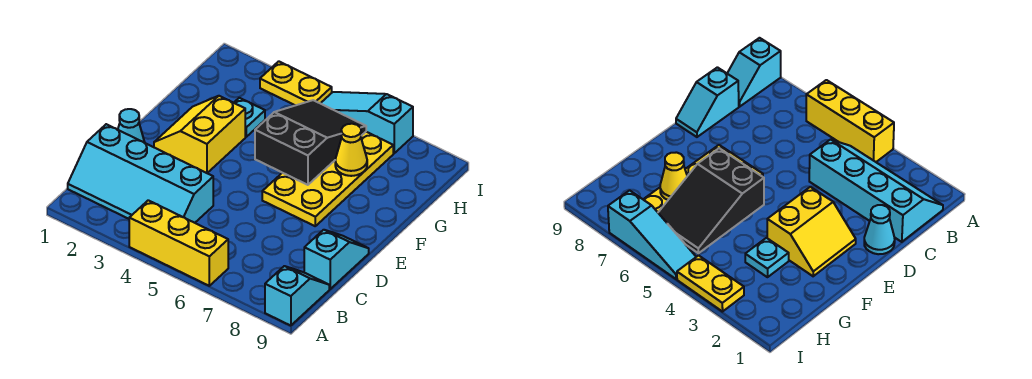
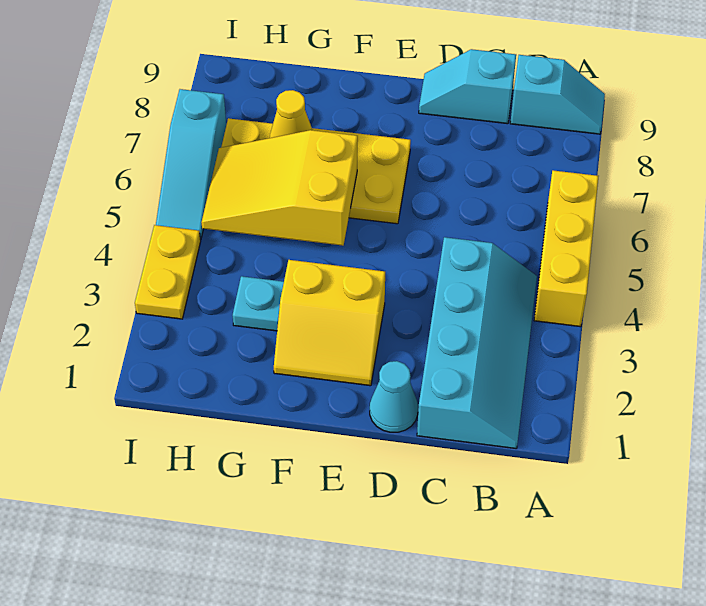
cyan 1x2 slope [265,266,329,326] -> cyan 1x2 slope turned to [510,55,605,134]
black 2x3 slope [255,100,366,185] -> yellow 2x3 slope [202,130,358,246]

